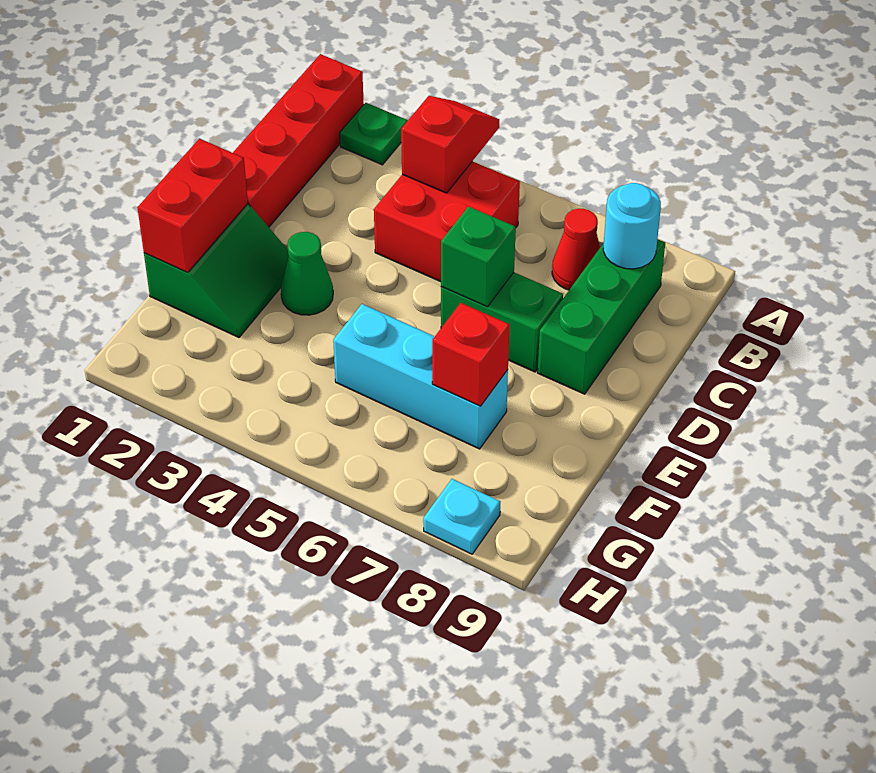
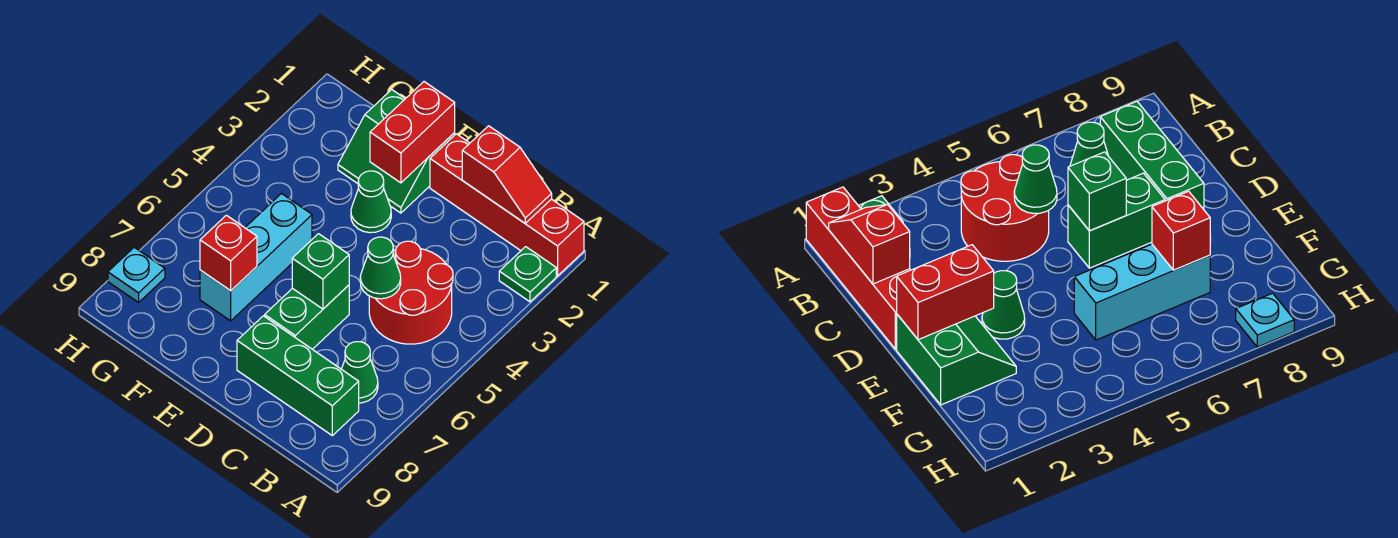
red 1x2 slope [401,96,499,193] -> red 1x2 slope moved to [462,126,552,224]
red 2x2 brick [374,161,520,282] -> red 2x2 round brick [369,241,453,344]
red 1x1 cone [552,209,600,290] -> green 1x1 cone [342,342,378,403]
cyan 1x1 round brick [603,183,661,269] -> none
none -> green 1x1 cone [360,237,401,299]
red 1x2 brick [137,139,248,273] -> red 1x2 brick turned to [370,82,455,183]

